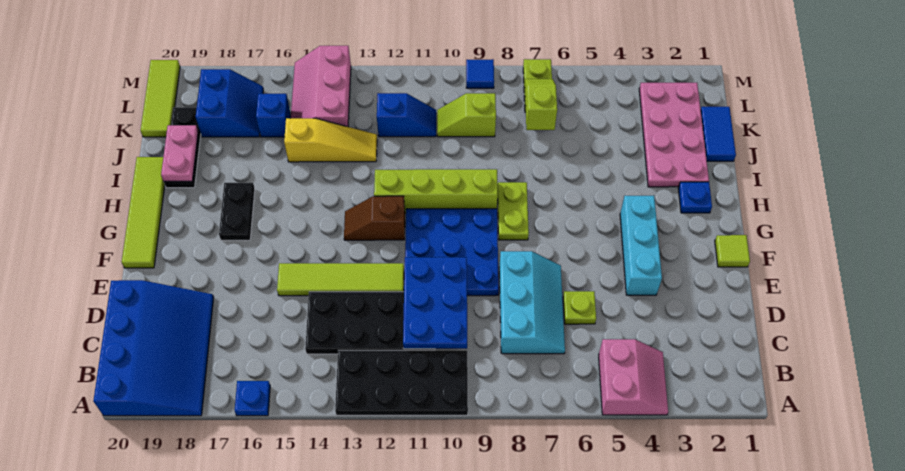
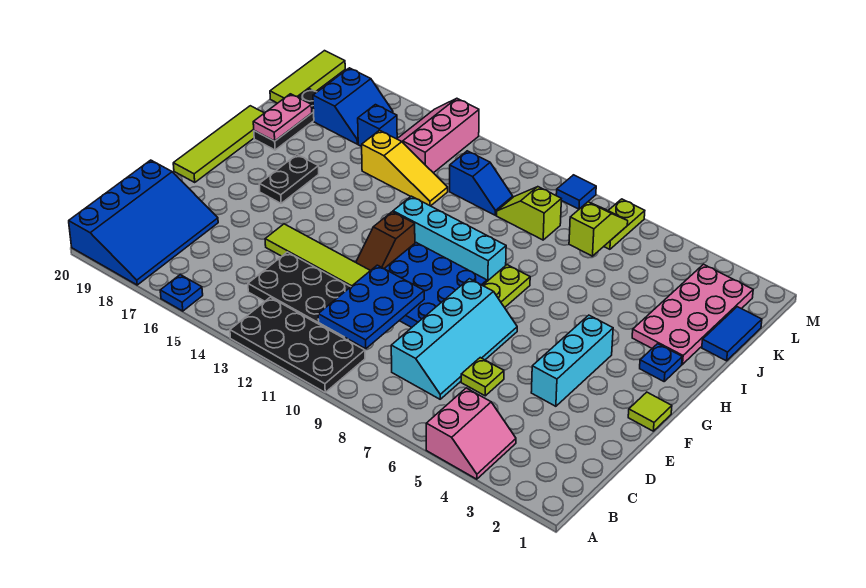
cyan 2x3 slope [499,251,565,354] -> cyan 2x4 slope [391,279,517,399]
brown 1x2 slope [344,196,405,240] -> brown 1x2 slope turned to [356,212,415,271]
lime 1x4 brick [374,169,498,213] -> cyan 1x4 brick [393,196,506,281]

